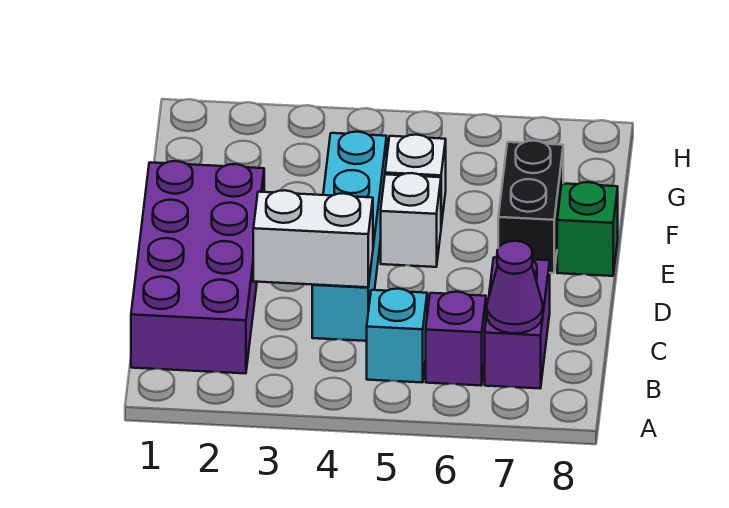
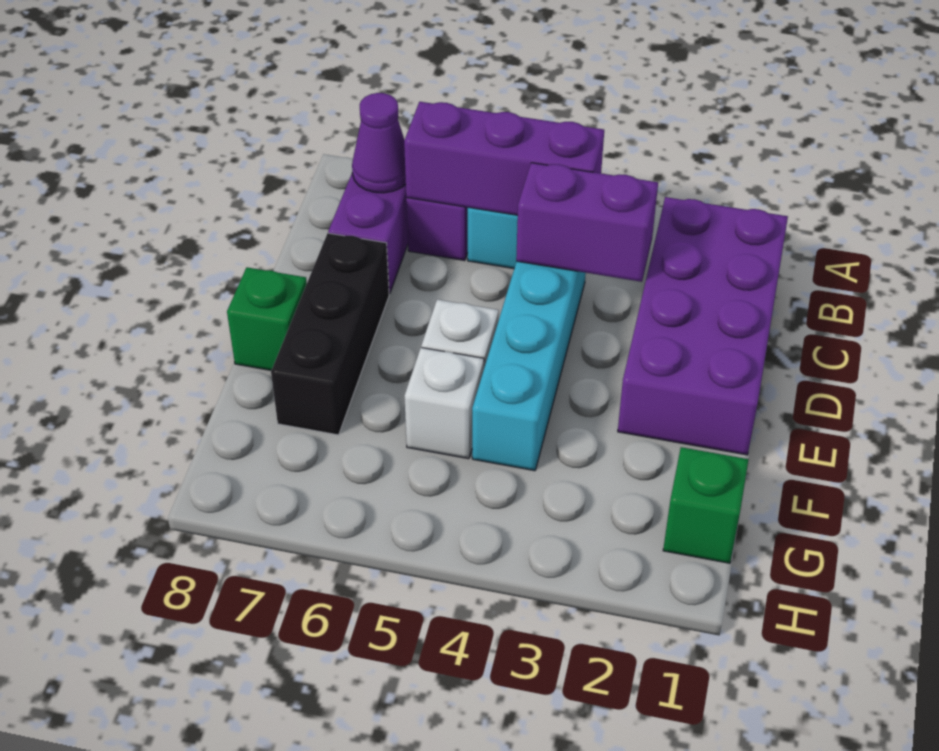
none -> purple 1x3 brick [404,102,604,215]
white 1x2 brick [253,190,373,287] -> purple 1x2 brick [516,163,658,282]
black 1x2 brick [498,141,563,273] -> black 1x3 brick [271,233,389,435]
none -> green 1x1 brick [663,447,749,563]

